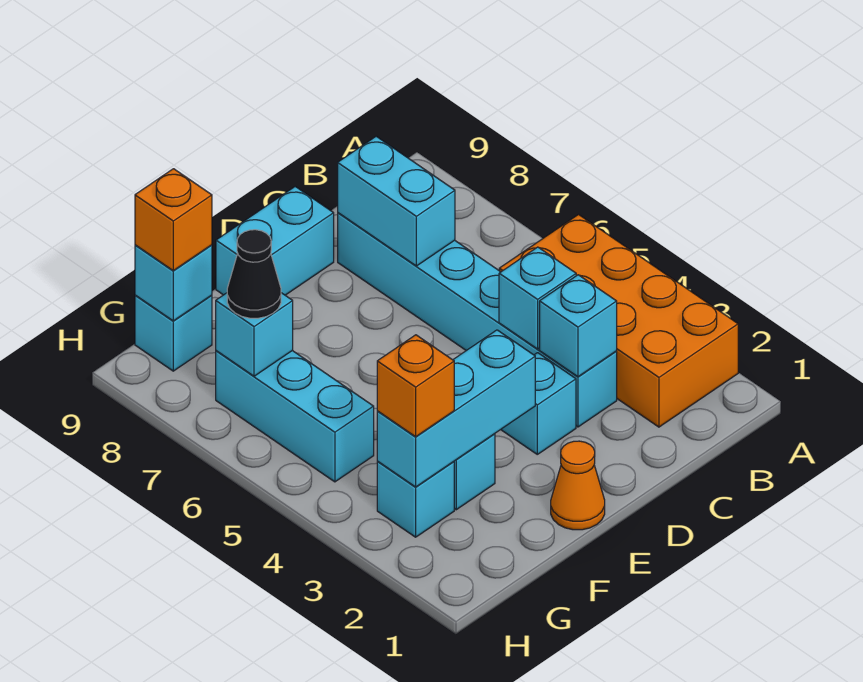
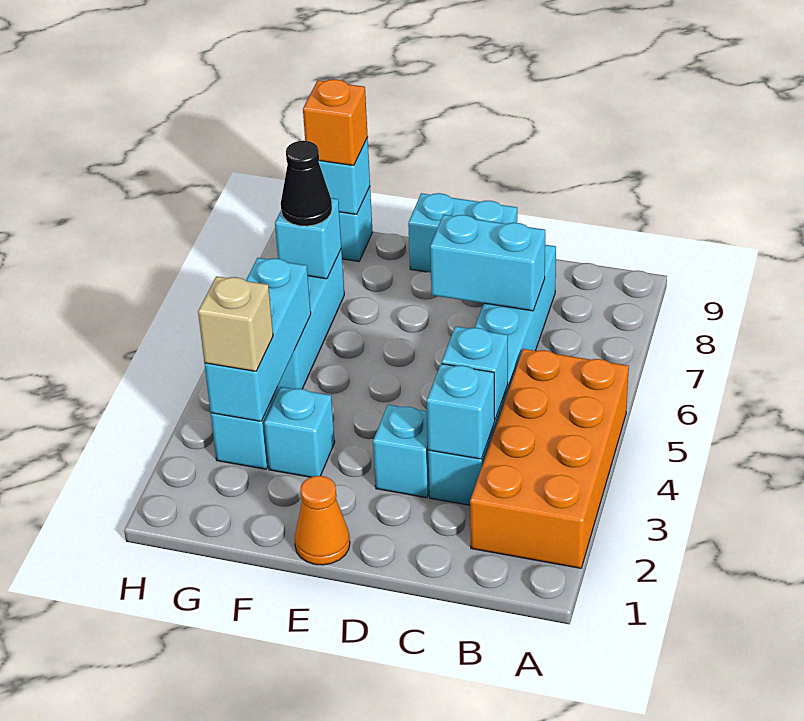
cyan 1x2 brick [338,136,455,266] -> cyan 1x2 brick turned to [430,215,545,311]
cyan 1x3 brick [377,330,535,487] -> cyan 1x3 brick turned to [204,258,311,421]
orange 1x1 brick [377,335,454,437] -> tan 1x1 brick [198,276,273,371]

